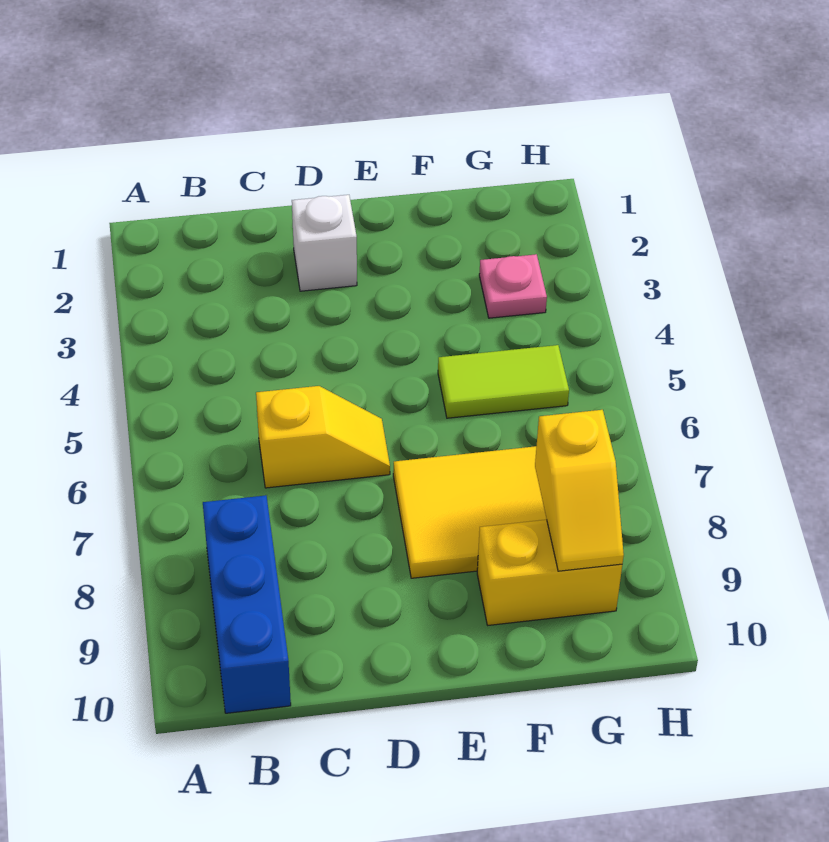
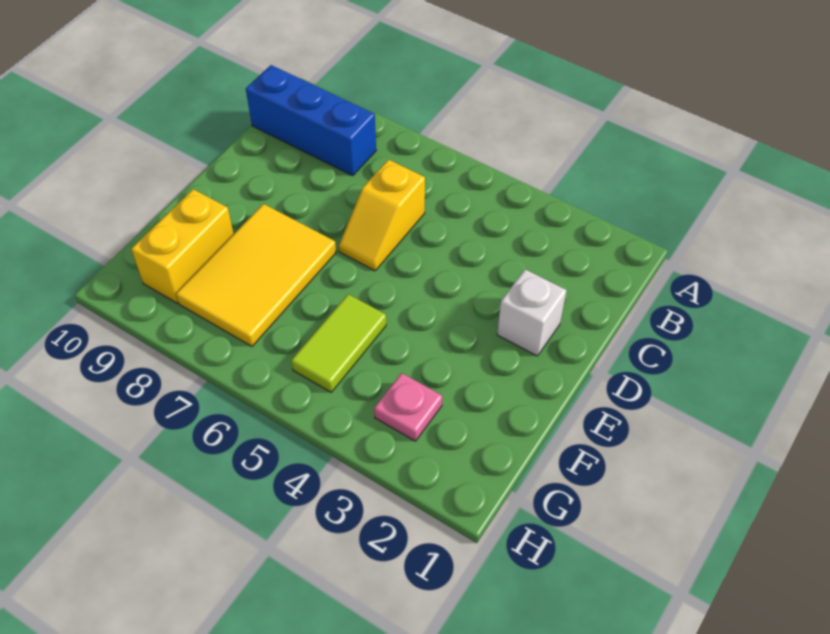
yellow 1x2 slope [535,410,624,571] -> none

